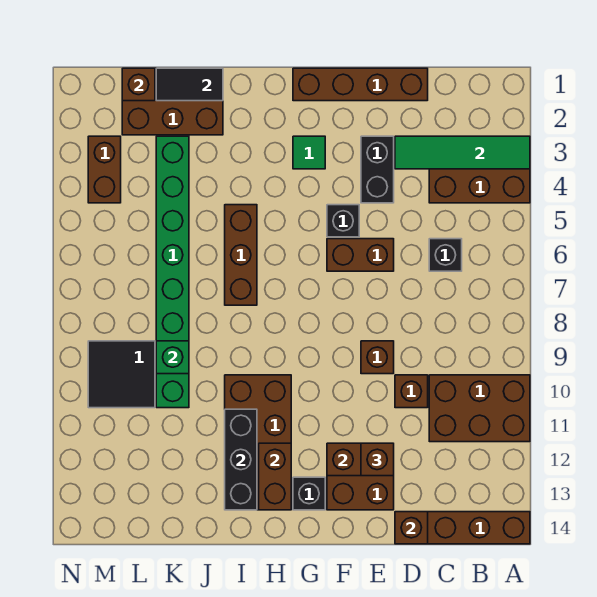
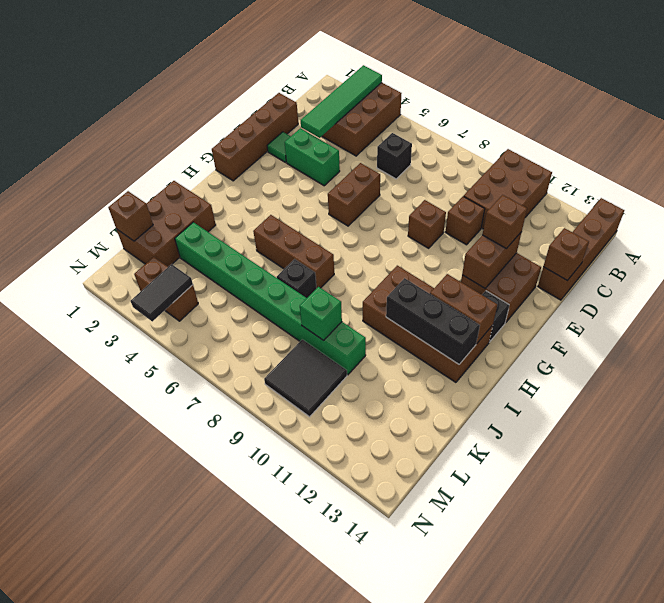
black 1x2 brick [361,136,394,203] -> green 1x2 brick [284,128,340,186]
black 1x1 brick [327,205,359,237] -> black 1x1 brick moved to [277,259,317,298]
green 1x1 tile [293,136,325,169] -> green 1x1 tile moved to [267,132,291,162]
black 1x2 tile [156,68,223,101] -> black 1x2 tile moved to [131,264,193,322]

